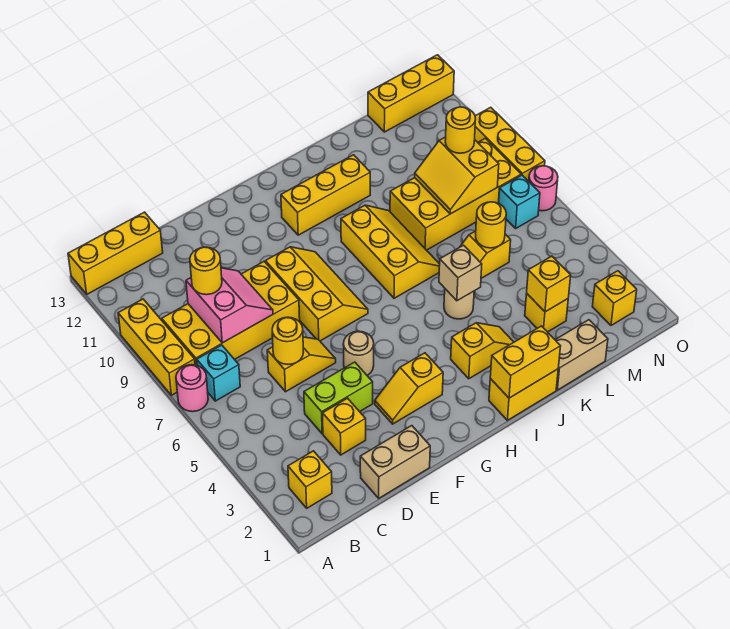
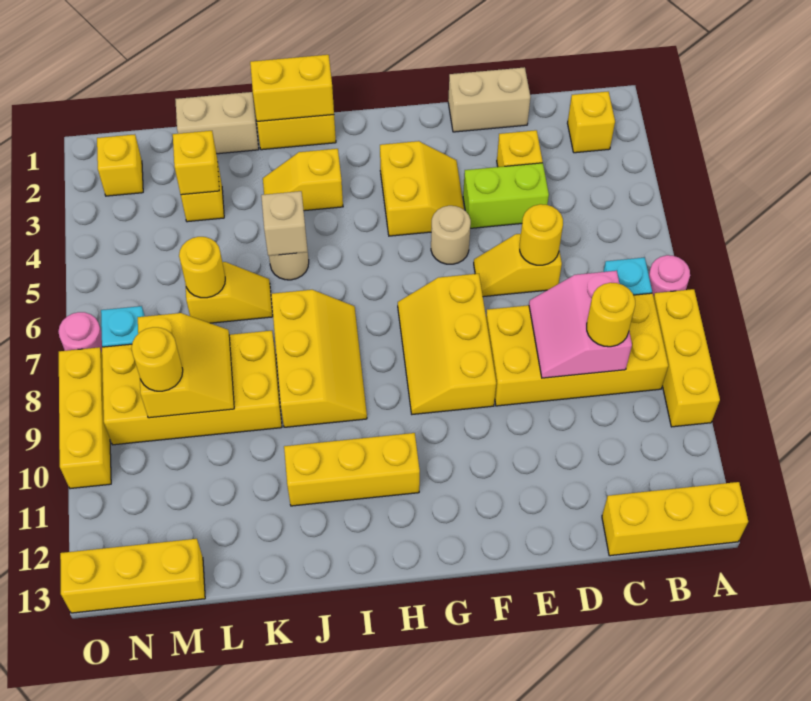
yellow 1x2 slope [375,353,443,424] -> yellow 2x2 slope [380,141,464,236]
yellow 2x3 slope [341,205,440,298] -> yellow 2x3 slope turned to [271,290,367,427]

